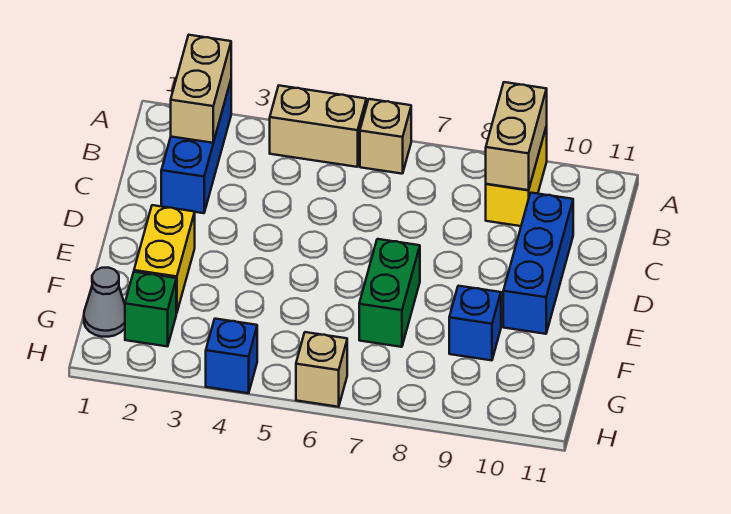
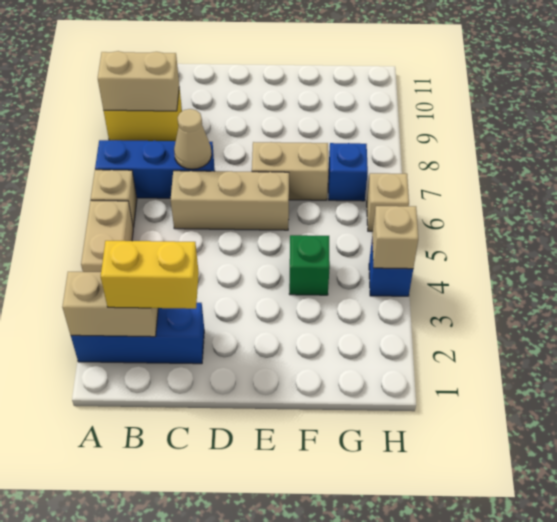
none -> tan 1x3 brick [171,171,289,230]
none -> tan 1x1 cone [174,109,212,169]
blue 1x3 brick [503,193,573,334] -> blue 1x3 brick moved to [95,140,215,198]
yellow 1x2 brick [134,205,195,313] -> yellow 1x2 brick moved to [101,241,199,309]
green 1x2 brick [359,239,420,347] -> tan 1x2 brick [252,142,328,200]
blue 1x1 brick [449,286,501,360] -> blue 1x1 brick moved to [328,143,368,201]
grey 1x1 cone [84,268,125,337] -> none
green 1x1 brick [125,272,176,346] -> green 1x1 brick moved to [289,235,330,295]
none -> tan 1x1 brick [372,206,418,269]

